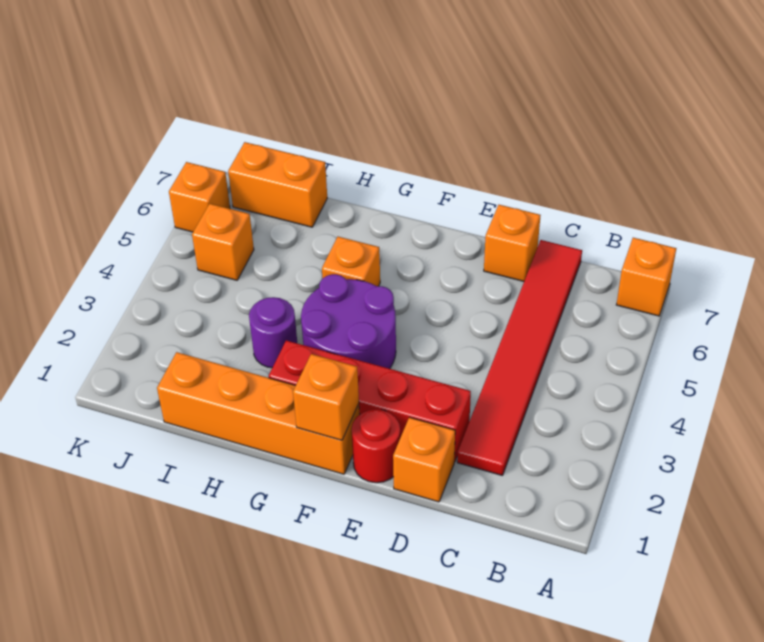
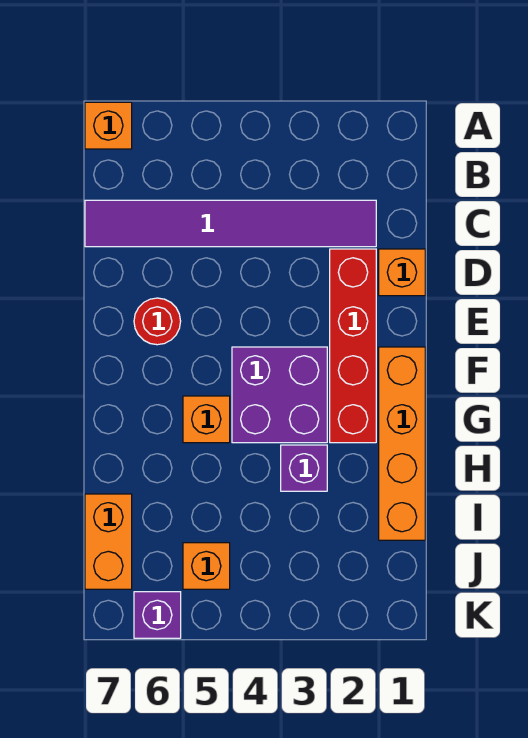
red 1x6 tile [457,240,582,475] -> purple 1x6 tile [85,200,376,247]
orange 1x1 brick [484,205,540,281] -> none
red 1x1 round brick [352,409,400,483] -> red 1x1 round brick moved to [134,298,181,345]
orange 1x1 brick [293,354,359,440] -> none
purple 2x2 round brick [301,274,396,369] -> purple 2x2 brick [232,347,327,443]
purple 1x1 round brick [249,297,297,368] -> purple 1x1 brick [281,445,327,491]
orange 1x1 brick [169,162,230,232] -> purple 1x1 brick [134,592,181,638]

